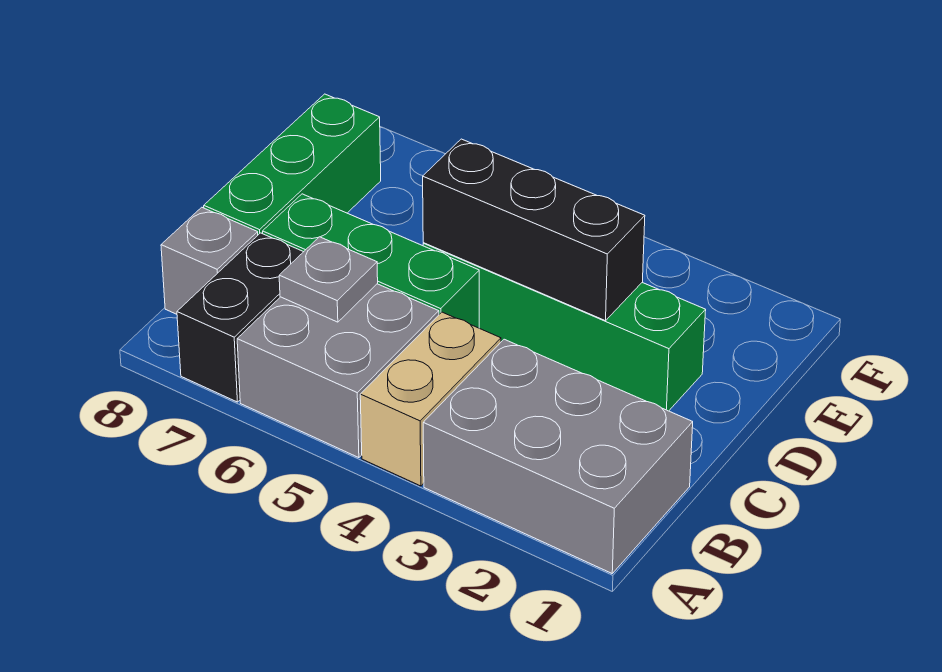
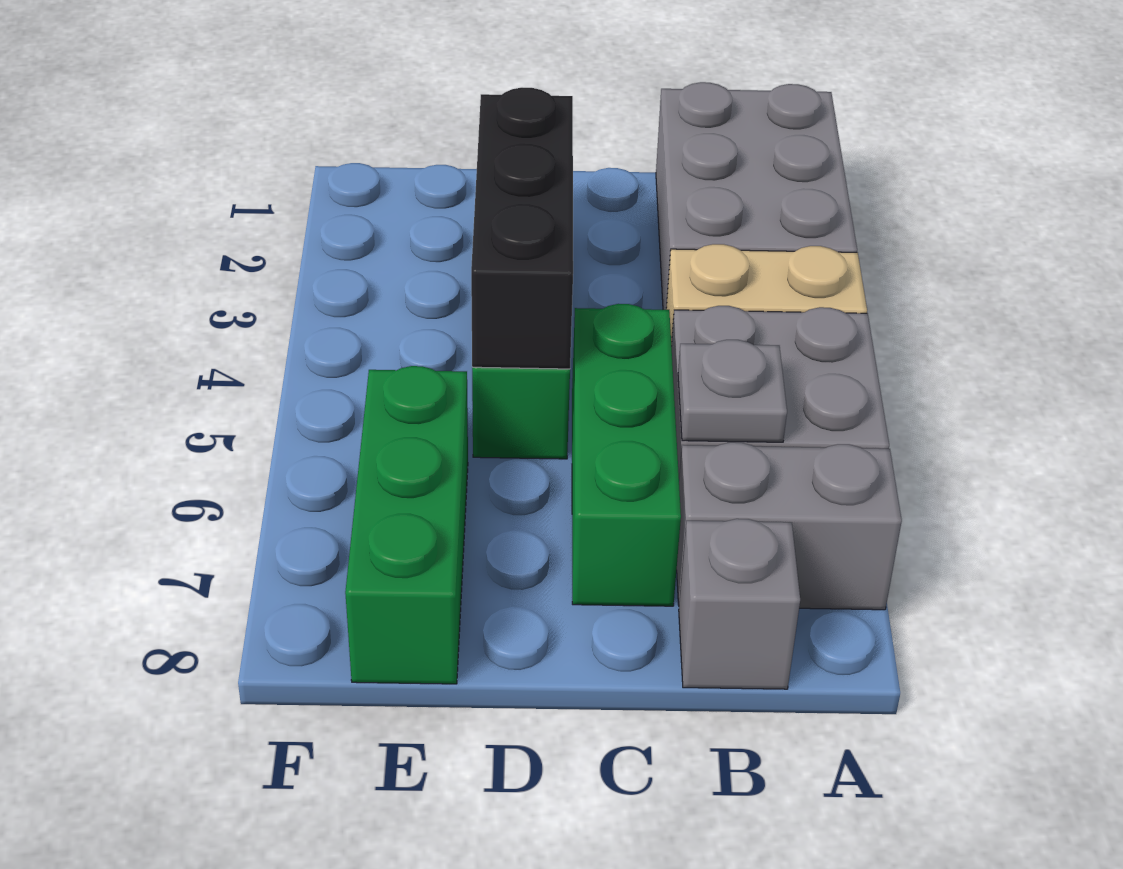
black 1x2 brick [177,233,303,402] -> grey 1x2 brick [677,442,902,610]
green 1x3 brick [204,94,381,235] -> green 1x3 brick turned to [345,366,468,684]

